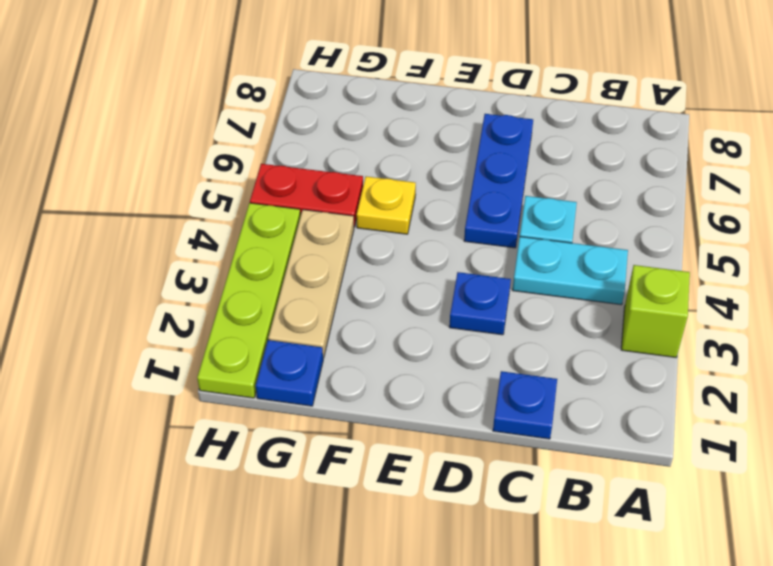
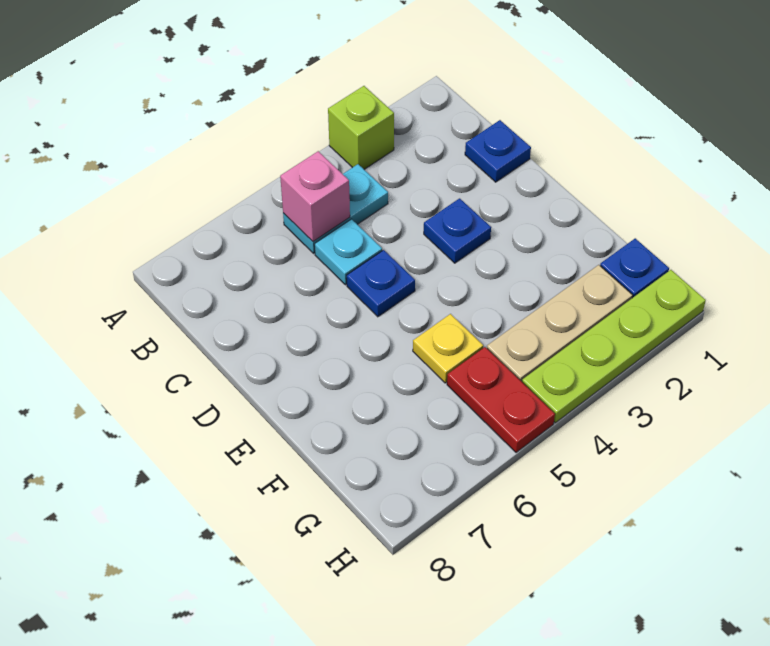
cyan 1x2 plate [513,237,628,305] -> cyan 1x2 plate turned to [283,164,388,253]
none -> pink 1x1 brick [280,151,350,242]
blue 1x3 plate [464,114,533,248] -> blue 1x1 plate [347,250,415,317]

